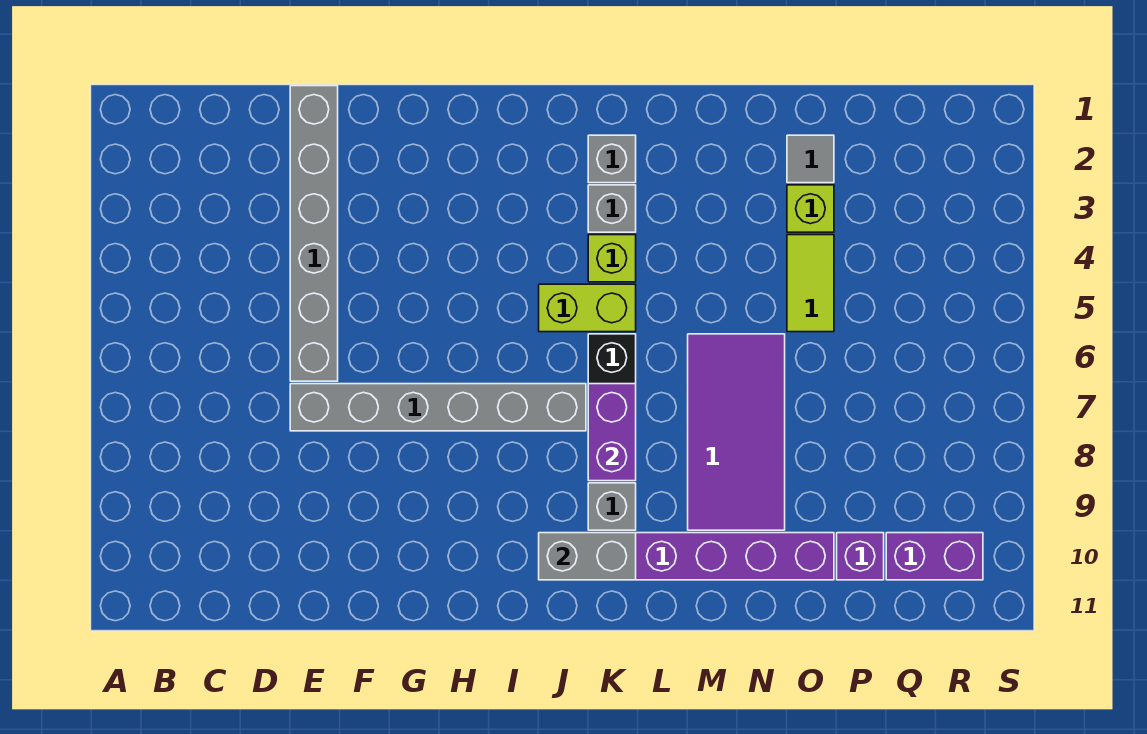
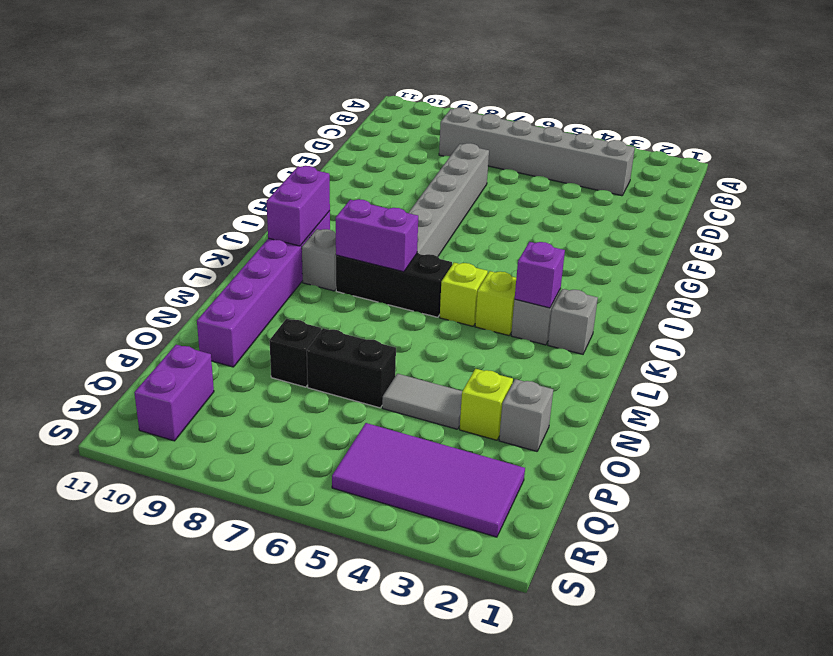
grey 1x6 brick [290,86,338,381] -> grey 1x6 brick moved to [439,108,635,196]
lime 1x2 brick [539,284,636,332] -> lime 1x1 brick [440,263,488,326]
grey 1x2 brick [539,533,636,580] -> purple 1x2 brick [267,166,330,246]
purple 2x4 tile [688,334,785,530] -> purple 2x4 tile moved to [332,423,525,537]
grey 1x1 tile [787,135,834,183] -> grey 1x1 brick [499,379,553,451]
lime 1x2 tile [787,235,834,332] -> grey 1x2 tile [382,374,462,429]
none -> black 1x2 brick [307,328,396,408]
none -> black 1x1 brick [269,319,321,387]
purple 1x1 brick [837,533,884,580] -> purple 1x1 brick moved to [515,242,565,308]

